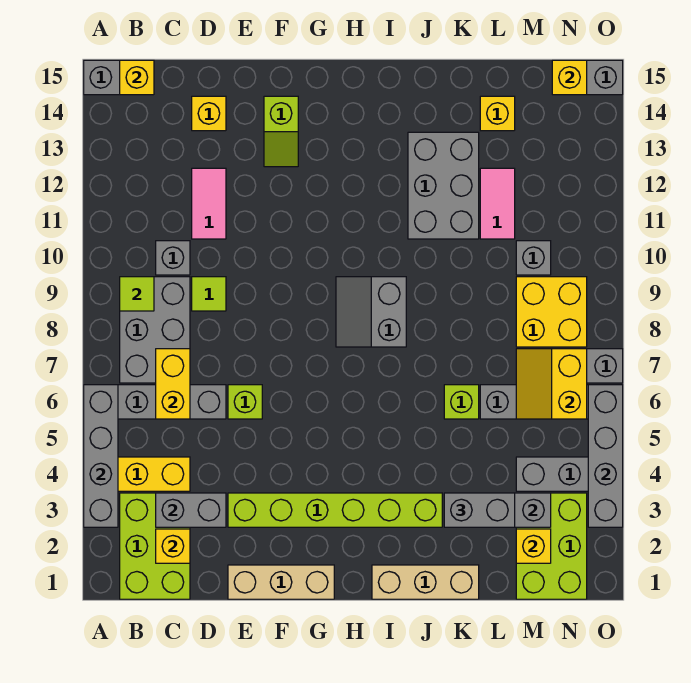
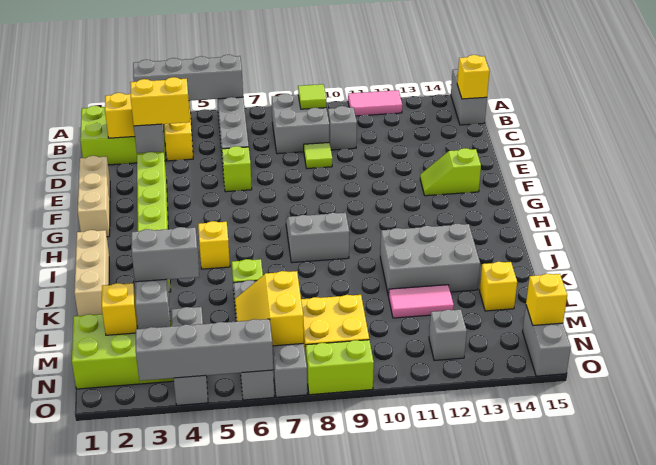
grey 2x3 brick [120,277,190,383] -> grey 2x2 brick [272,94,329,154]
yellow 1x2 brick [156,349,190,419] -> yellow 1x2 brick moved to [130,77,190,126]
pink 1x2 tile [192,168,226,239] -> pink 1x2 tile moved to [348,90,402,116]
yellow 1x1 brick [192,96,226,131] -> yellow 1x1 brick moved to [198,221,230,269]
grey 1x2 brick [444,493,515,527] -> grey 1x2 brick turned to [131,227,199,282]
yellow 2x2 slope [516,349,587,419] -> yellow 2x2 slope turned to [235,271,304,346]
grey 1x1 brick [516,241,551,275] -> grey 1x1 brick moved to [429,309,467,361]
none -> lime 1x2 brick [305,340,374,395]

